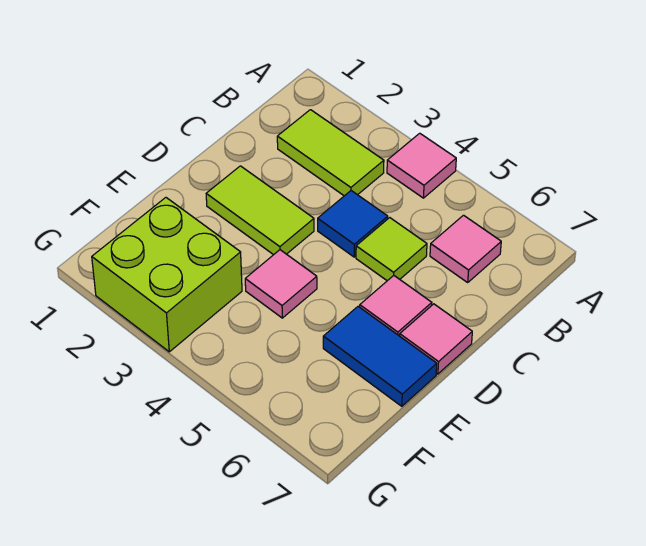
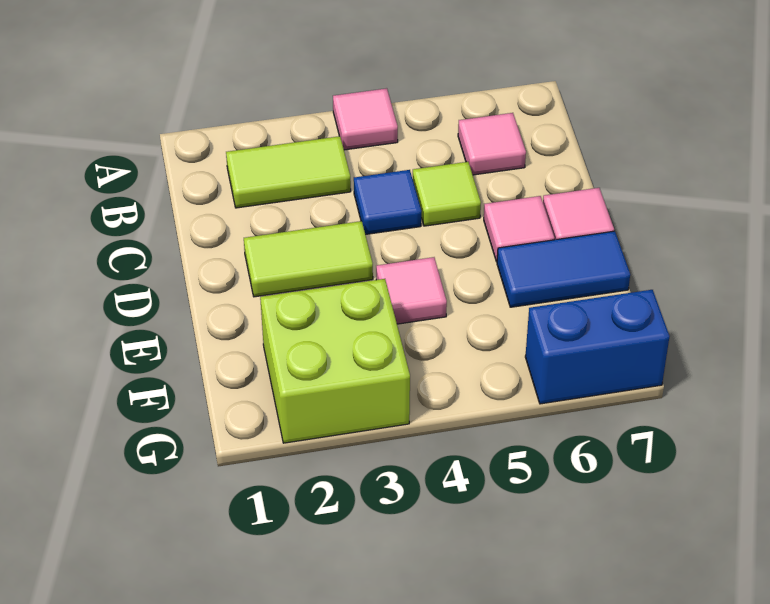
none -> blue 1x2 brick [525,290,670,404]

